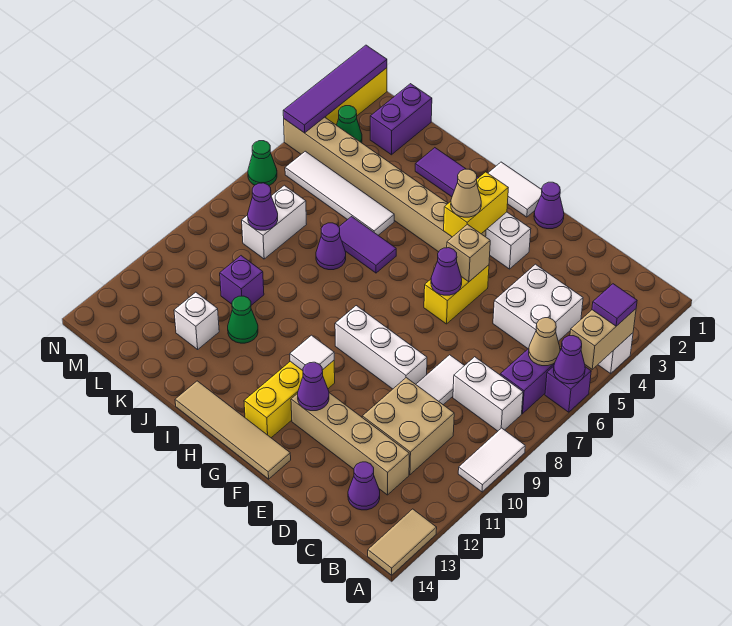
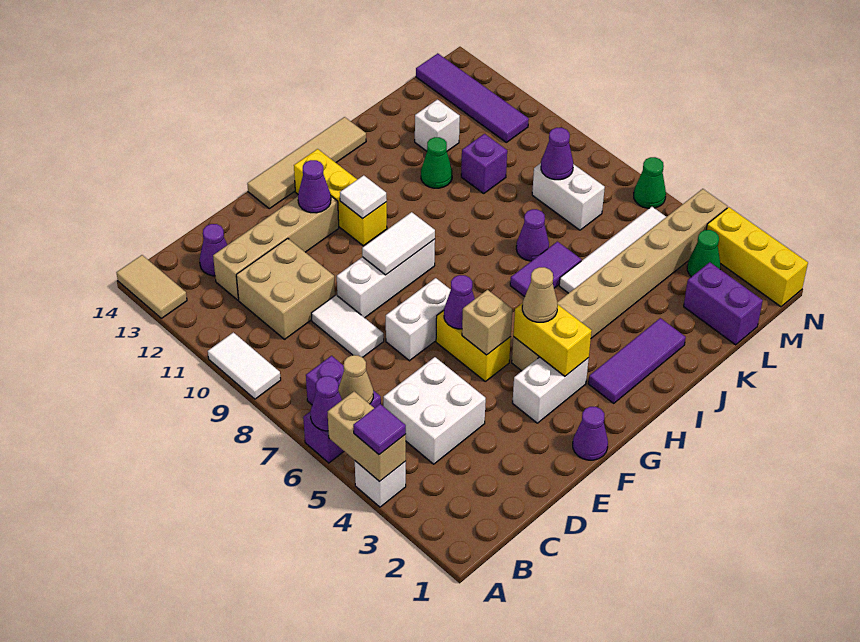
white 1x2 brick [453,357,523,431] -> white 1x2 brick moved to [386,278,451,361]
white 1x2 tile [488,162,542,217] -> white 1x2 tile moved to [362,212,435,275]
purple 1x4 tile [283,45,387,133] -> purple 1x4 tile moved to [416,53,529,142]

